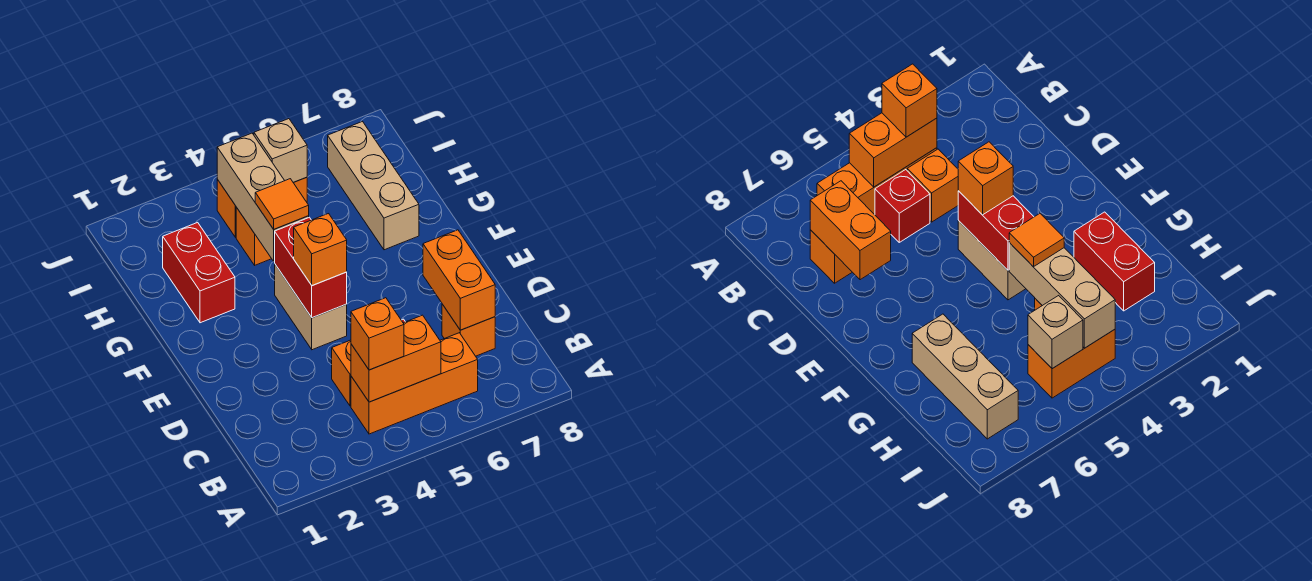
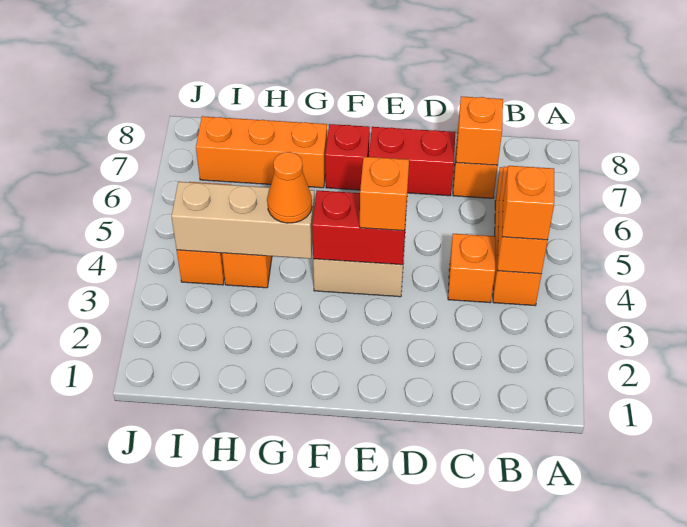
red 1x1 brick [875,170,930,242] -> red 1x1 brick moved to [325,124,370,190]
orange 1x2 brick [423,230,495,330] -> orange 1x1 brick [456,96,503,165]
red 1x2 brick [163,223,235,323] -> red 1x2 brick moved to [369,127,455,196]
orange 1x1 tile [255,179,309,229] -> orange 1x1 cone [267,152,312,223]
tan 1x3 brick [328,122,419,250] -> orange 1x3 brick [196,116,327,188]
tan 1x1 brick [254,119,307,183] -> none

